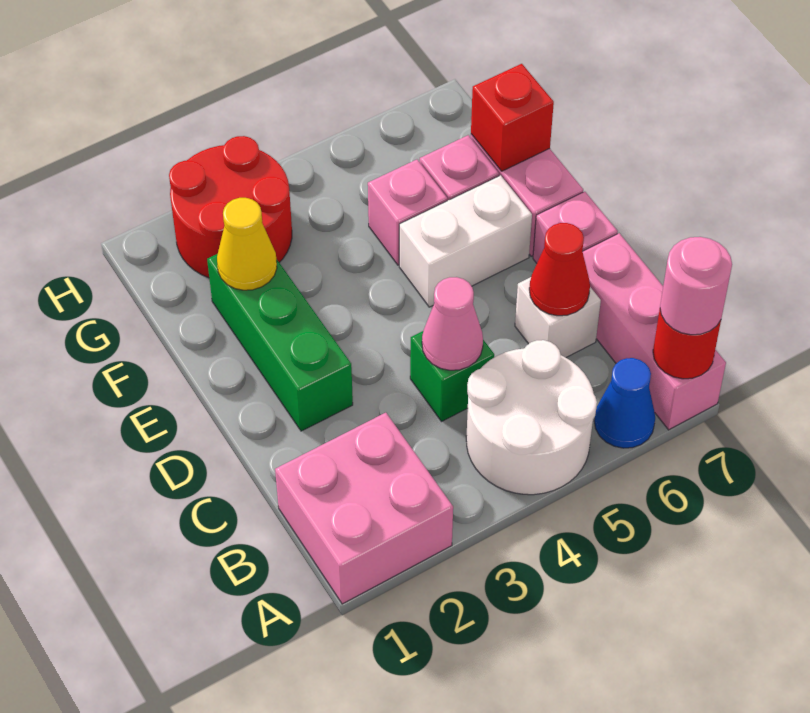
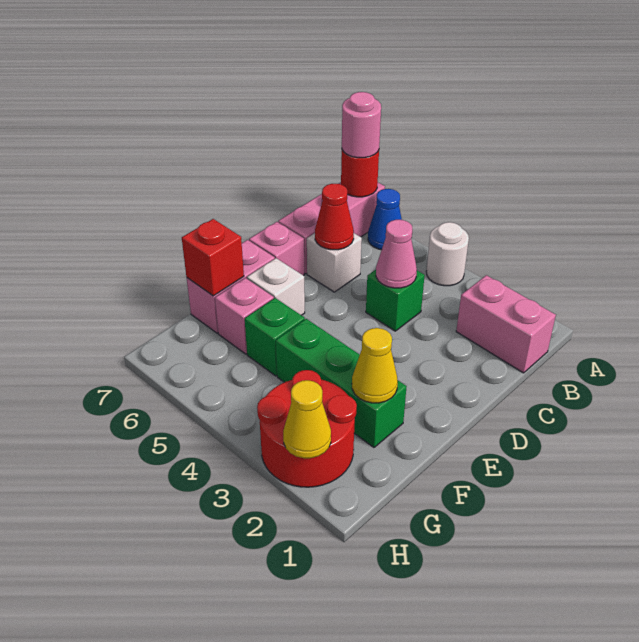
pink 2x2 brick [275,413,453,604] -> pink 1x2 brick [456,275,556,373]
white 2x2 round brick [466,340,597,495] -> white 1x1 round brick [426,222,469,286]
green 1x3 brick [207,254,353,431] -> green 1x3 brick turned to [276,319,407,447]
white 1x2 brick [399,175,532,307] -> white 1x1 brick [247,258,305,315]
pink 1x1 brick [368,160,448,265] -> green 1x1 brick [245,298,305,376]
none -> yellow 1x1 cone [283,380,331,458]

